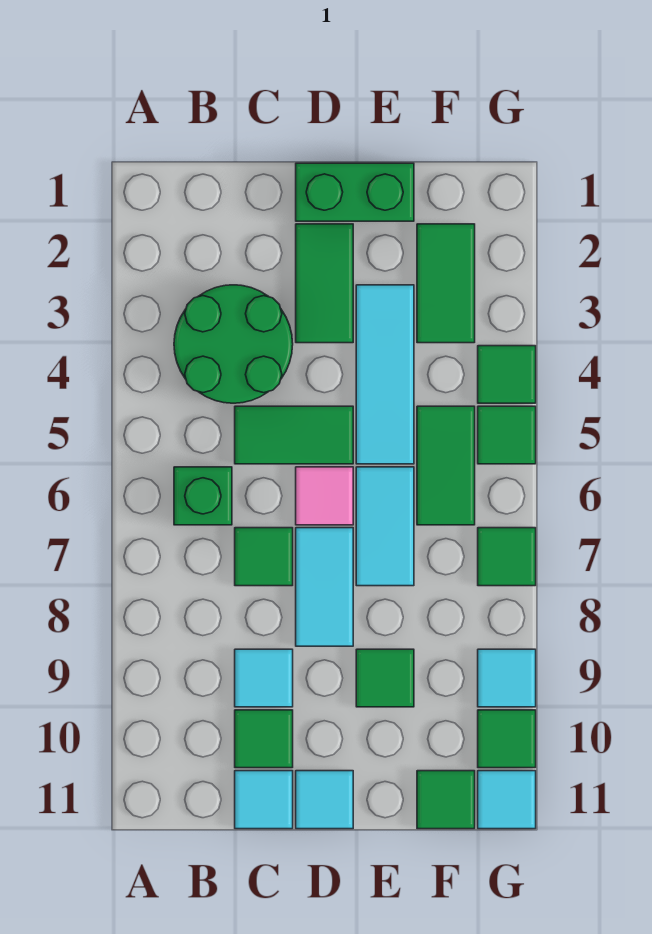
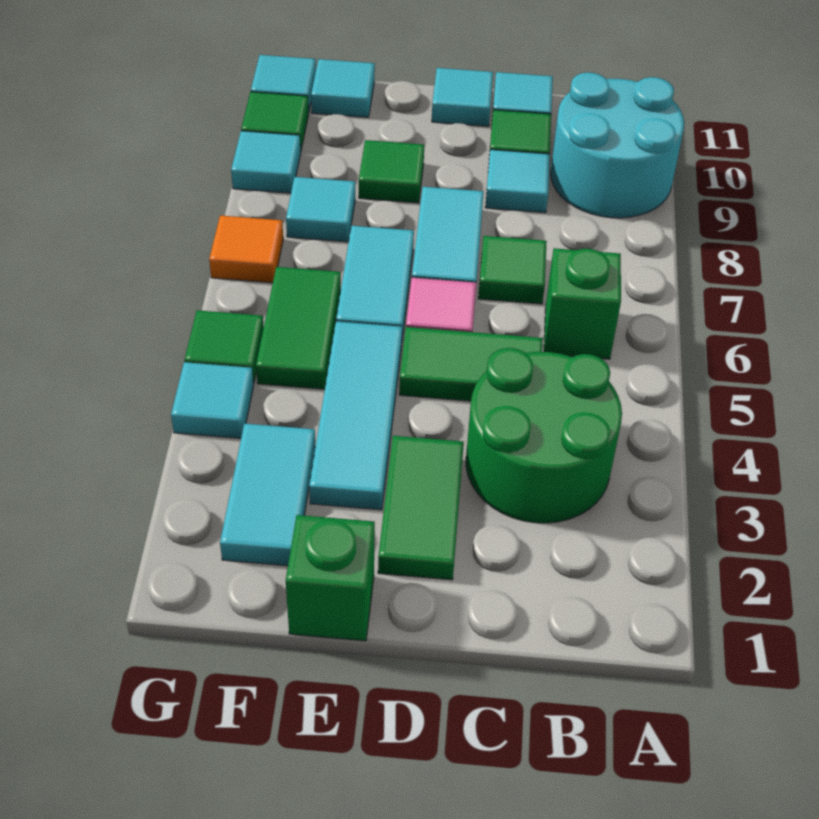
none -> cyan 2x2 round brick [551,72,684,218]
green 1x2 brick [296,163,414,221] -> green 1x1 brick [286,515,375,641]
green 1x2 tile [417,224,475,343] -> cyan 1x2 tile [220,424,315,566]
none -> cyan 1x1 tile [286,177,355,242]
green 1x1 tile [417,771,475,829] -> cyan 1x1 tile [311,59,375,117]
green 1x1 tile [478,346,536,403] -> cyan 1x1 tile [171,362,254,438]
green 1x1 tile [478,528,536,586] -> orange 1x1 tile [209,215,283,283]

